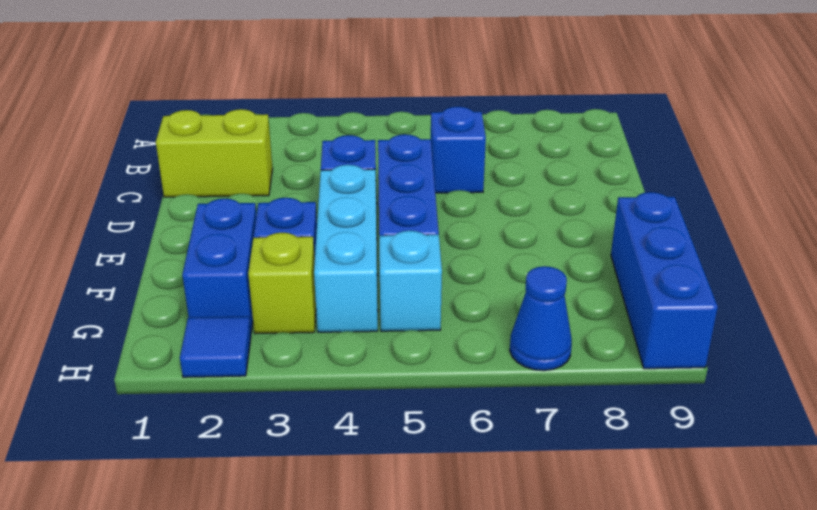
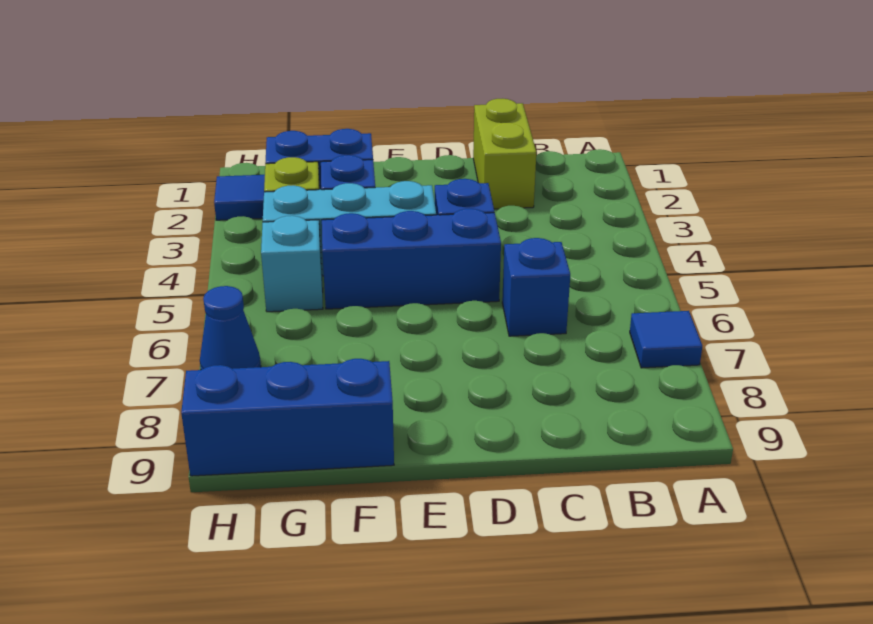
none -> blue 1x1 tile [630,311,702,368]

